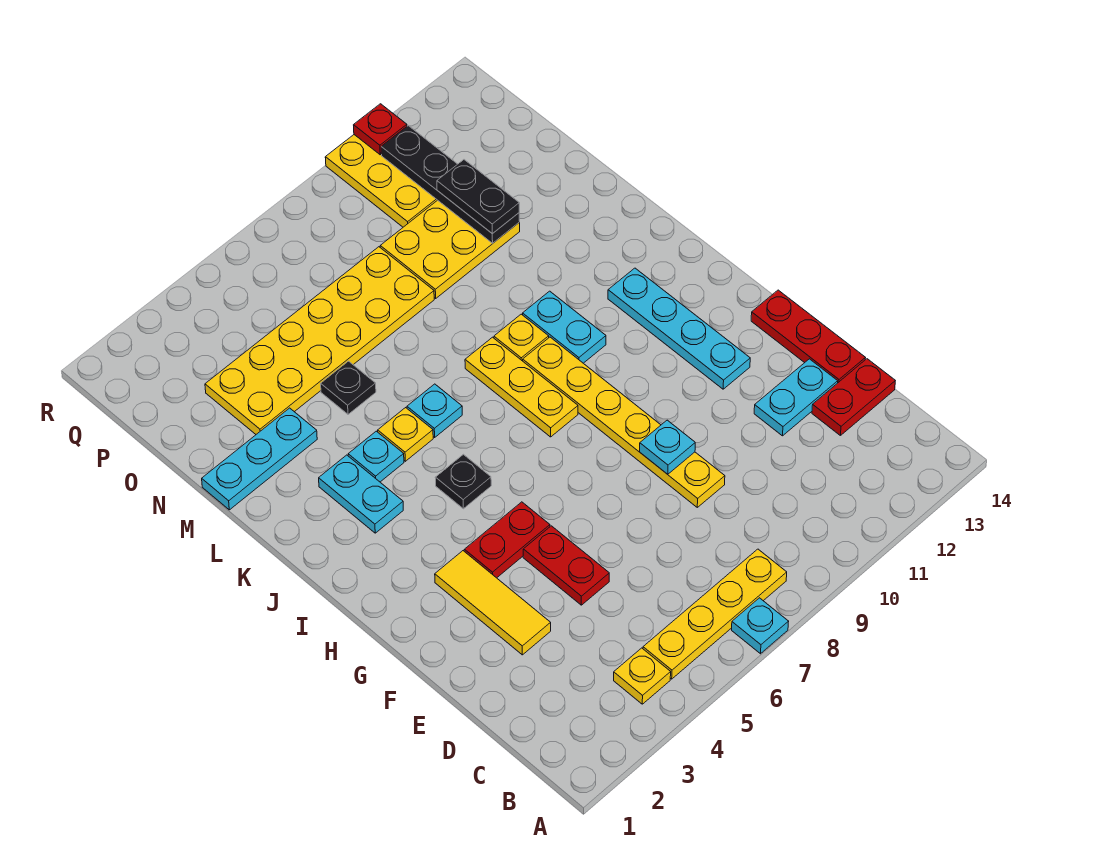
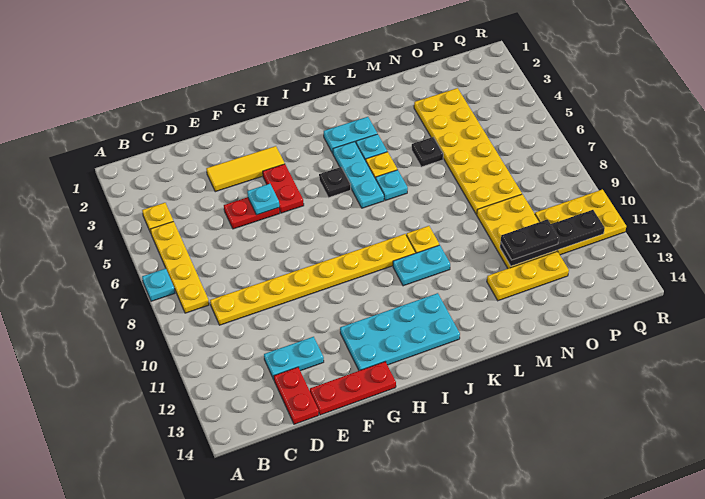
yellow 1x6 plate [523,337,725,507] -> yellow 1x8 plate [210,234,416,325]
cyan 1x2 plate [754,359,838,436] -> cyan 1x2 plate turned to [264,337,324,379]
cyan 1x1 plate [640,420,695,474] -> cyan 1x1 plate moved to [247,184,279,215]
cyan 1x4 plate [608,268,750,389] -> cyan 2x4 plate [340,293,460,371]
yellow 1x3 plate [465,337,578,437] -> yellow 1x3 plate moved to [487,251,569,301]
cyan 1x3 plate [202,408,317,510] -> cyan 1x3 plate moved to [333,142,384,208]
red 1x1 plate [354,104,407,155] -> none

